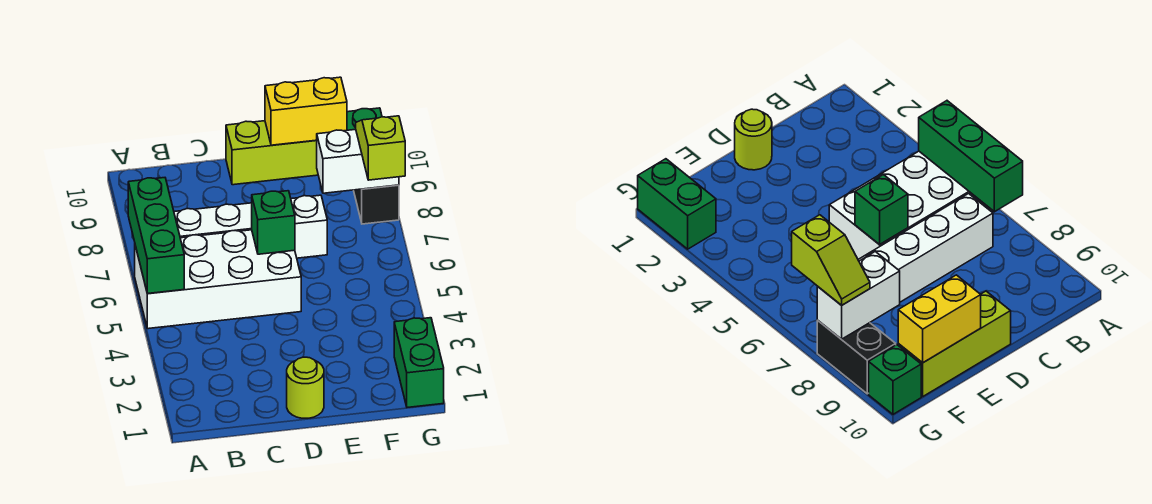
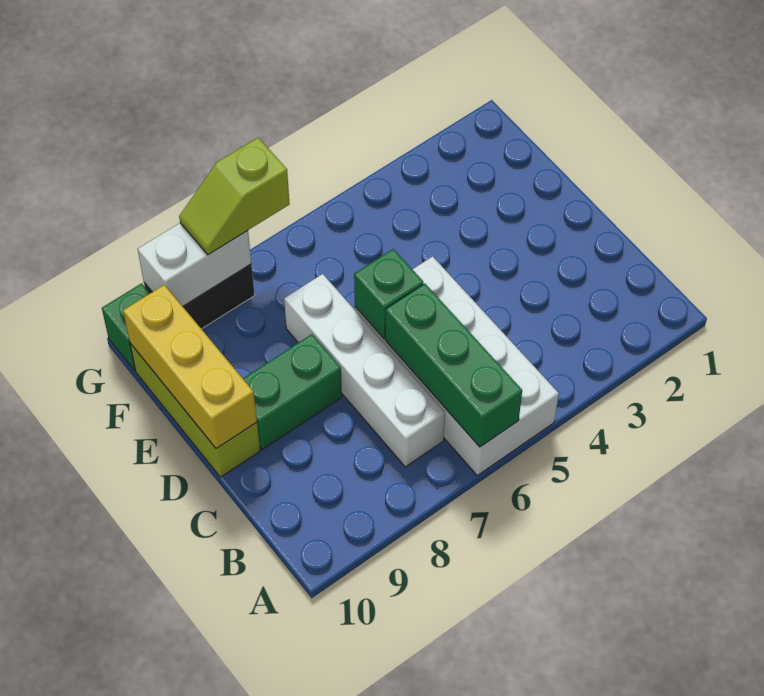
green 1x3 brick [128,178,184,294] -> green 1x3 brick turned to [385,284,522,447]
lime 1x1 round brick [287,357,324,418] -> none
yellow 1x2 brick [265,77,347,145] -> yellow 1x3 brick [123,285,257,449]
white 1x2 brick [316,129,399,193] -> white 1x2 brick turned to [138,223,251,306]
green 1x2 brick [394,318,444,407] -> green 1x2 brick moved to [243,334,342,450]

